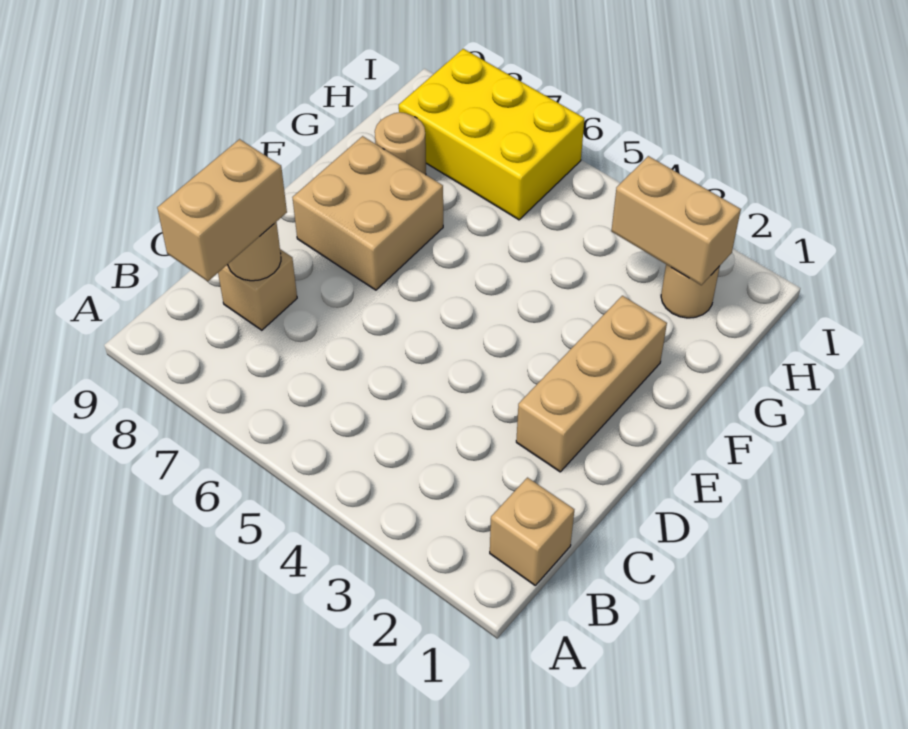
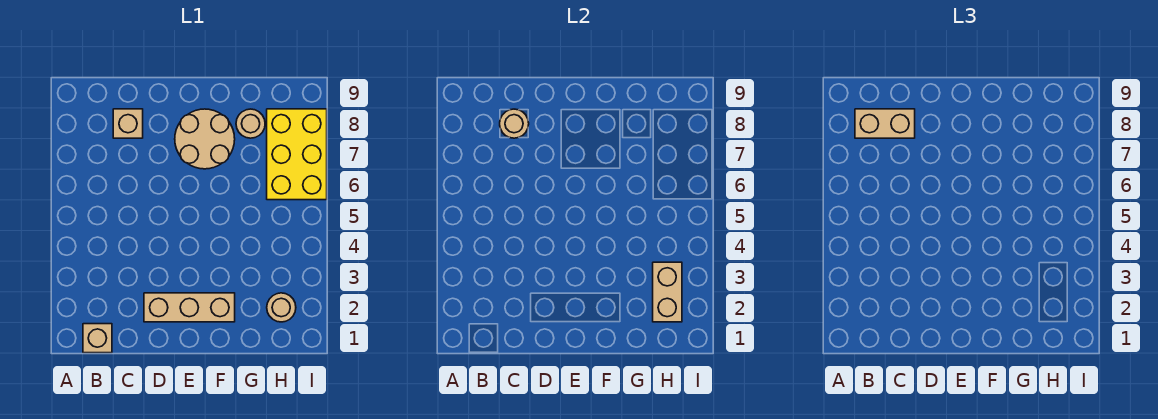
tan 2x2 brick [292,136,443,290] -> tan 2x2 round brick [175,109,235,169]

